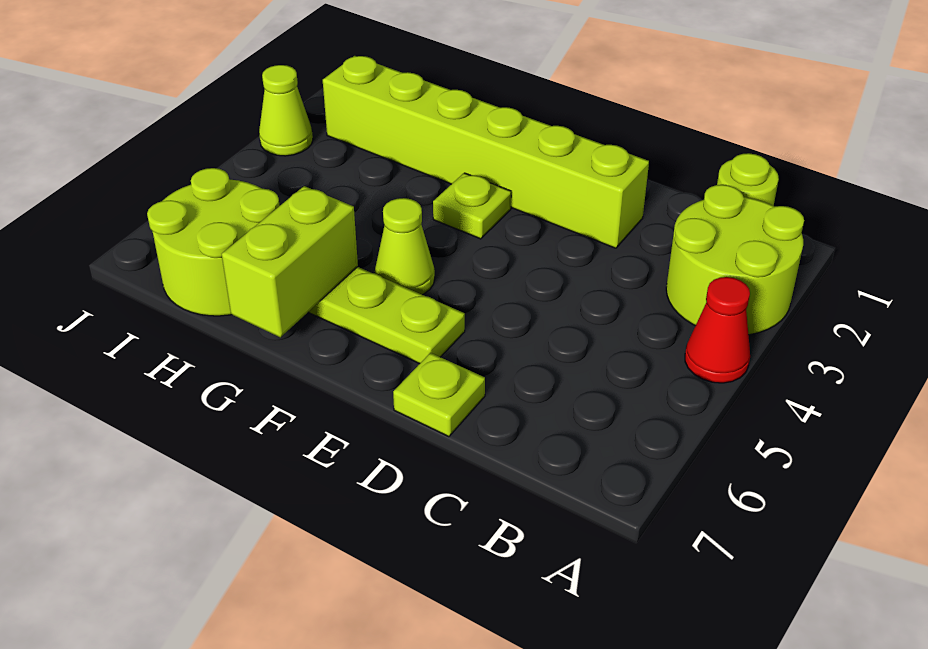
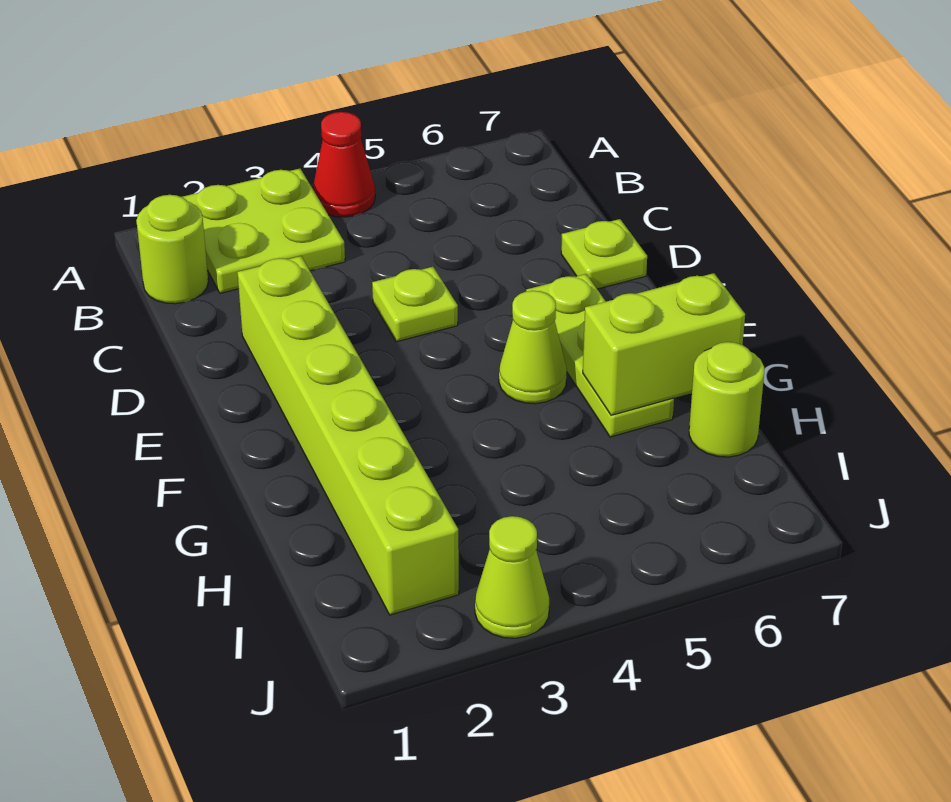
lime 2x2 round brick [666,185,804,335] -> lime 2x2 plate [183,169,345,293]
lime 1x1 plate [433,173,511,239] -> lime 1x1 plate moved to [372,267,458,342]
lime 2x2 round brick [147,168,280,316] -> lime 1x1 round brick [689,342,764,457]

